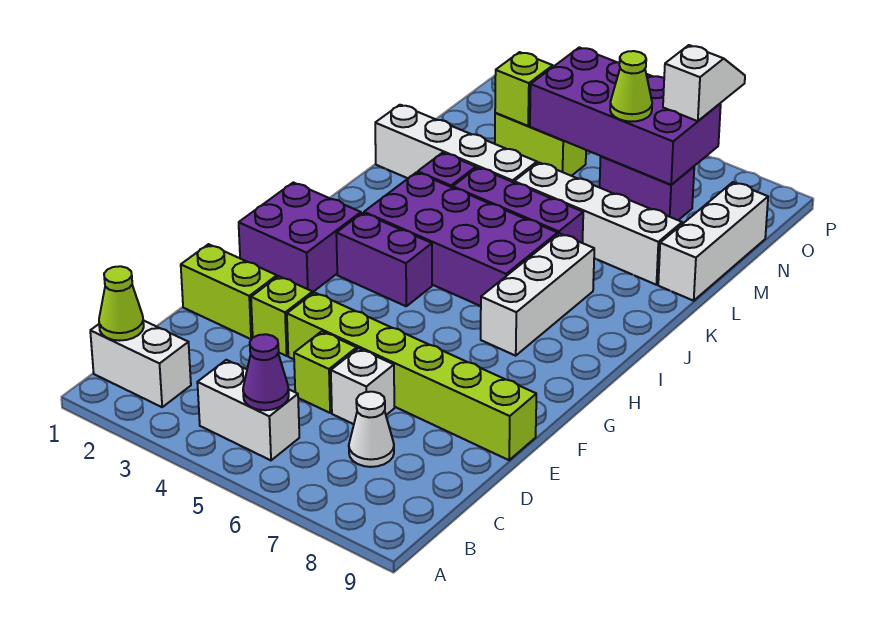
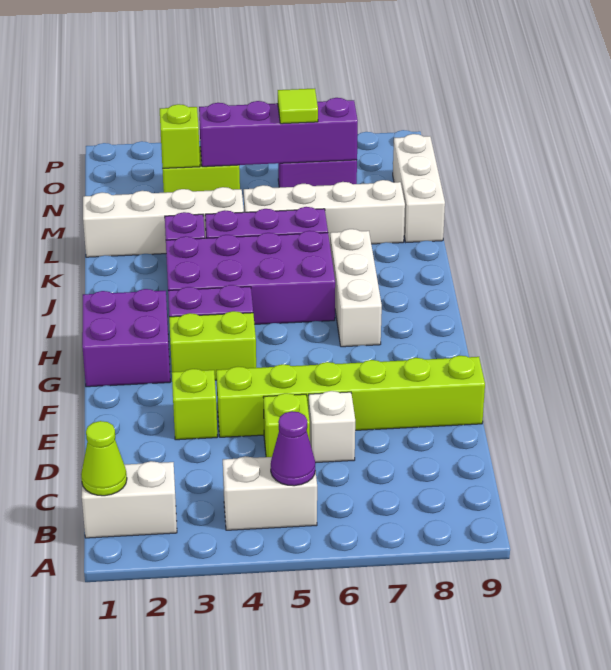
white 1x1 cone [349,392,394,467] -> none
lime 1x2 brick [181,244,277,339] -> lime 1x2 brick moved to [169,311,256,380]
purple 2x4 brick [530,47,721,185] -> purple 1x4 brick [199,98,358,167]
lime 1x1 cone [610,51,652,122] -> lime 1x1 tile [278,89,318,124]
white 1x2 slope [663,45,745,121] -> none

